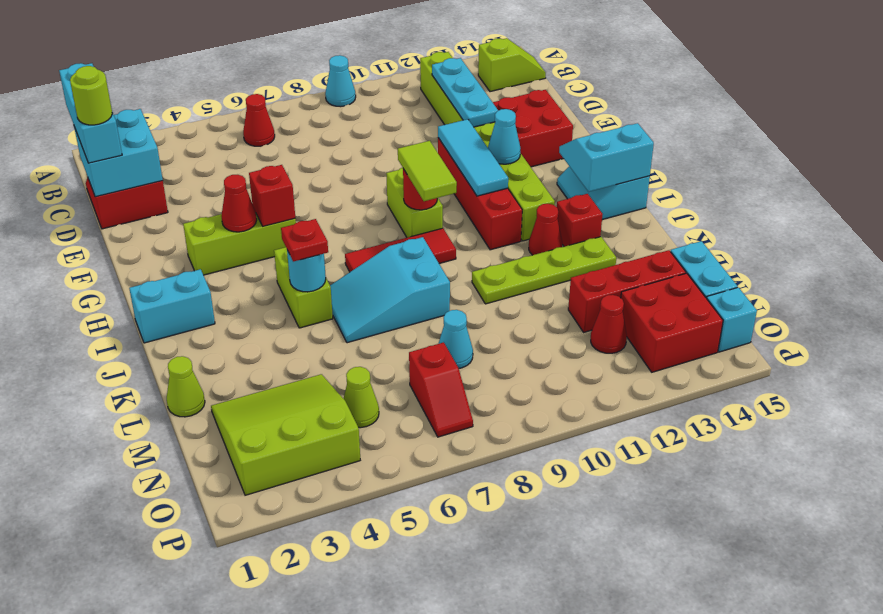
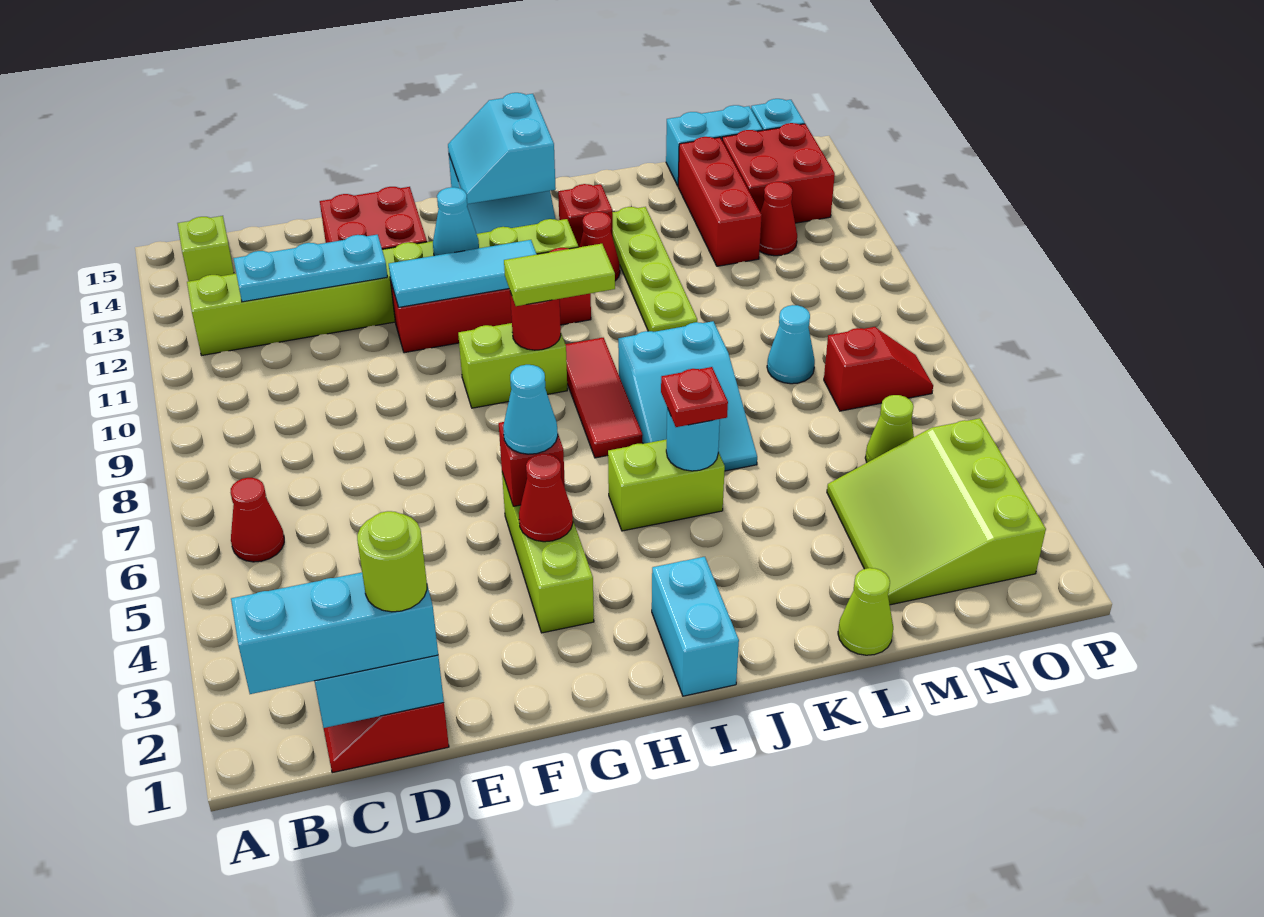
cyan 1x1 cone [325,55,356,107] -> cyan 1x1 cone moved to [503,365,558,454]

